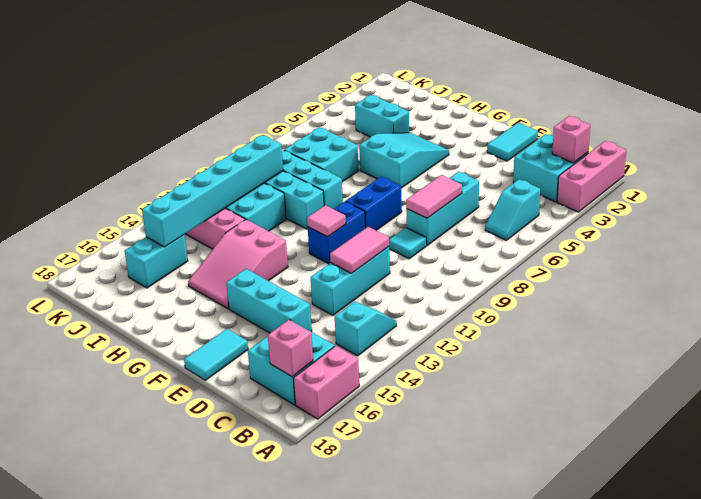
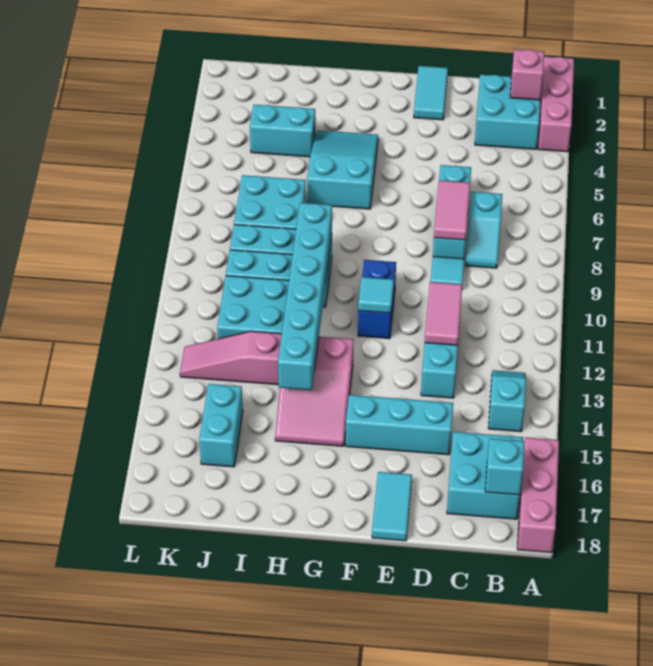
pink 1x2 brick [293,346,359,419] -> pink 1x3 brick [517,437,559,553]
cyan 1x2 slope [485,179,540,240] -> cyan 1x2 slope moved to [466,192,502,268]
pink 1x1 brick [268,320,313,377] -> cyan 1x1 brick [485,439,525,495]
blue 1x2 brick [346,176,402,230] -> none
pink 1x1 tile [307,205,346,237] -> cyan 1x1 tile [358,277,394,313]
cyan 1x6 brick [142,135,283,247] -> cyan 1x6 brick moved to [278,203,332,390]

